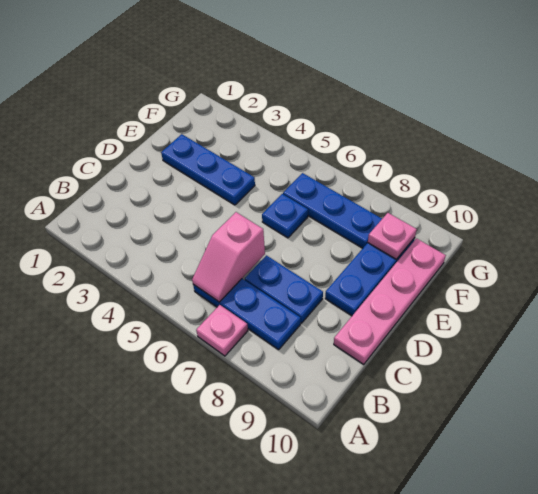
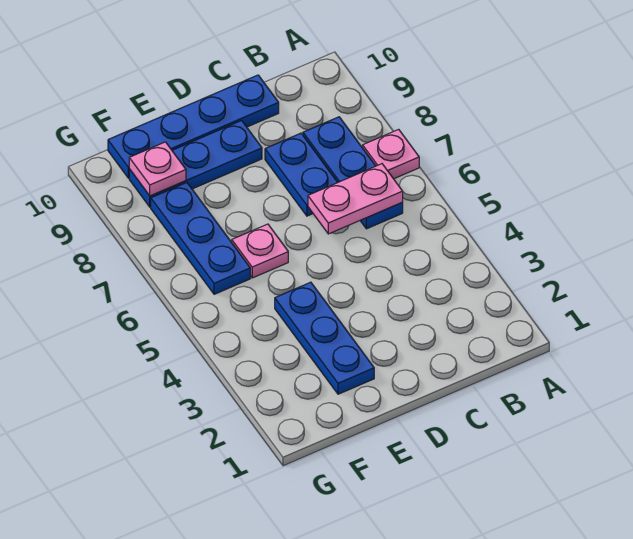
pink 1x2 slope [192,212,265,302] -> pink 1x2 plate [308,164,403,234]
pink 1x4 plate [334,239,446,365] -> blue 1x4 plate [108,75,279,178]
blue 1x1 plate [262,194,308,238] -> pink 1x1 plate [232,224,288,278]

